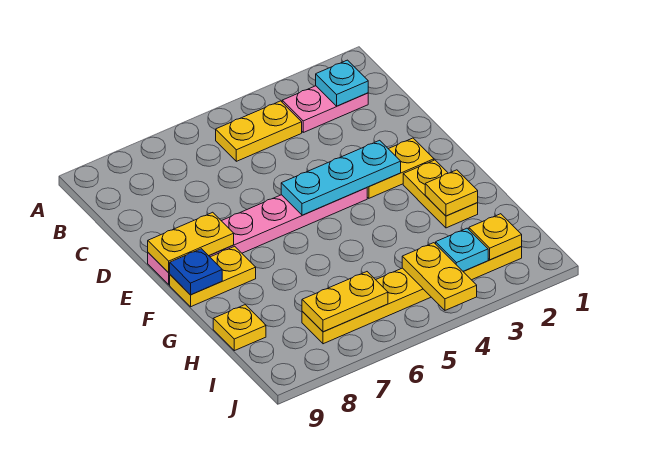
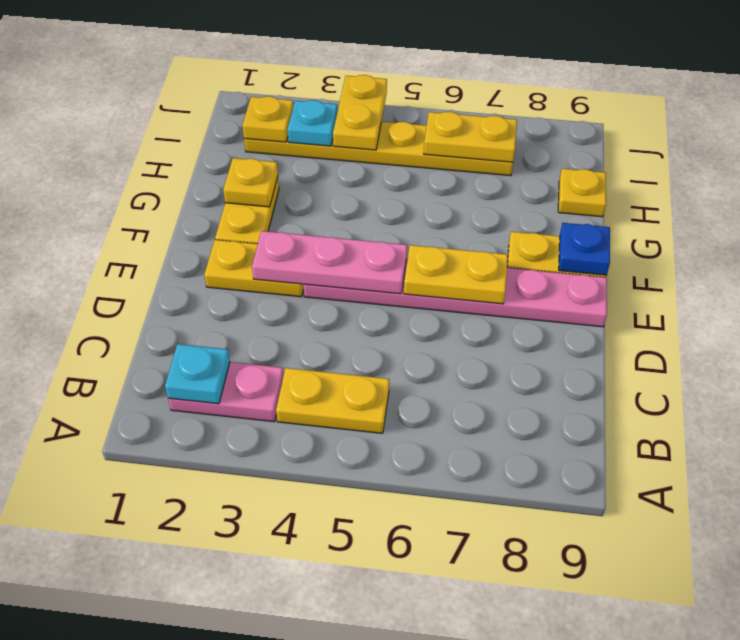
cyan 1x3 plate [281,140,401,215] -> pink 1x3 plate [252,231,407,294]
yellow 1x2 plate [148,212,234,273] -> yellow 1x2 plate moved to [404,245,508,304]

